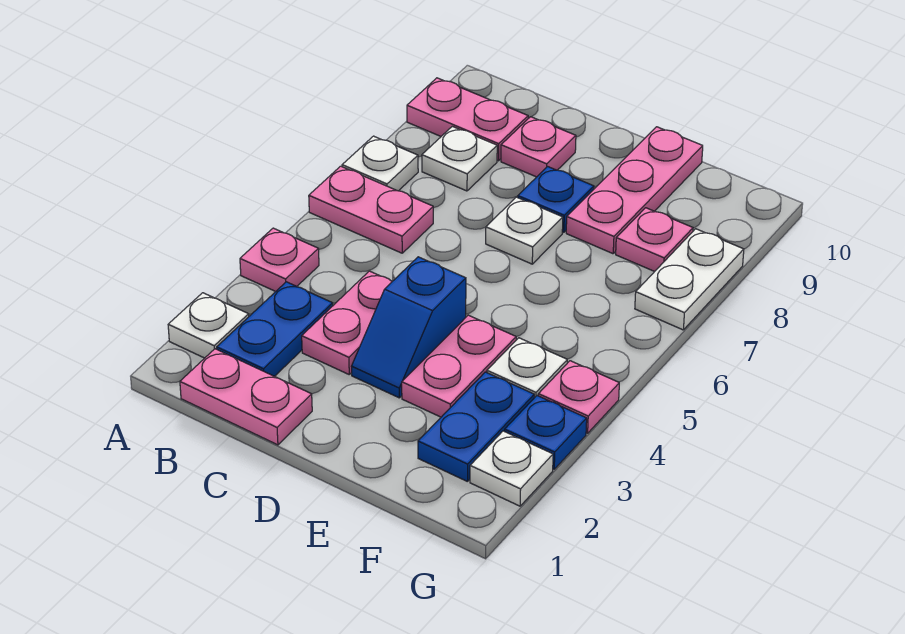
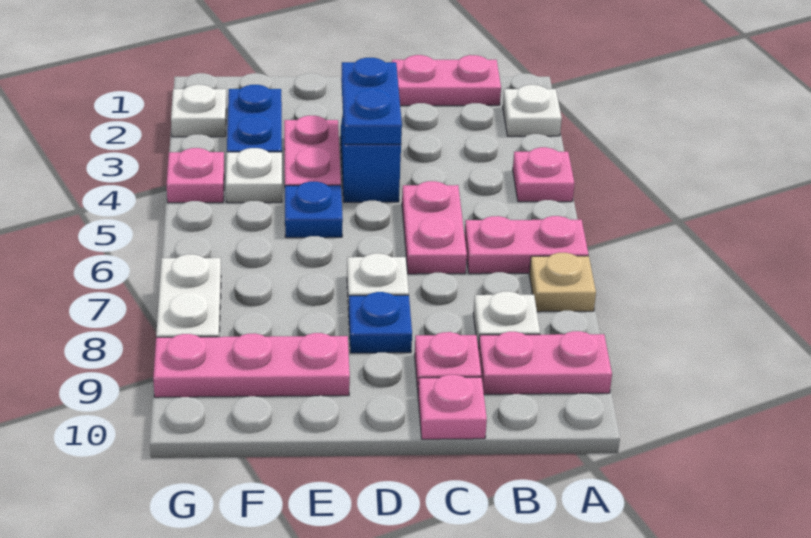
white 1x1 plate [342,136,418,191] -> tan 1x1 plate [529,253,596,312]
blue 1x2 plate [217,282,333,376] -> blue 1x2 plate moved to [341,58,402,144]
pink 1x2 plate [302,271,392,374] -> pink 1x2 plate moved to [402,181,467,274]
pink 1x3 plate [566,127,703,254] -> pink 1x3 plate turned to [153,333,350,397]
pink 1x1 plate [616,208,693,272] -> pink 1x1 plate moved to [418,375,487,439]
blue 1x1 plate [505,396,587,469] -> blue 1x1 plate moved to [285,182,343,238]

